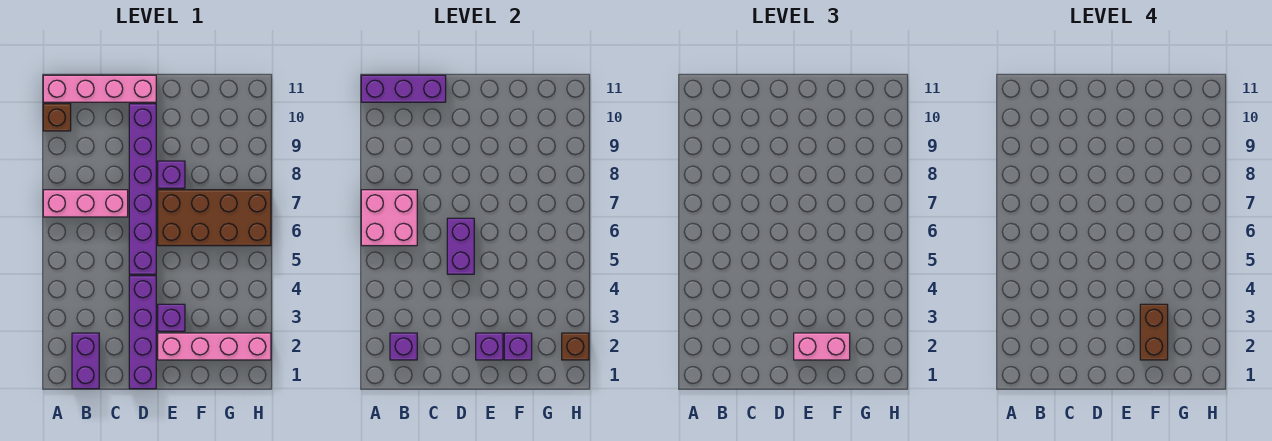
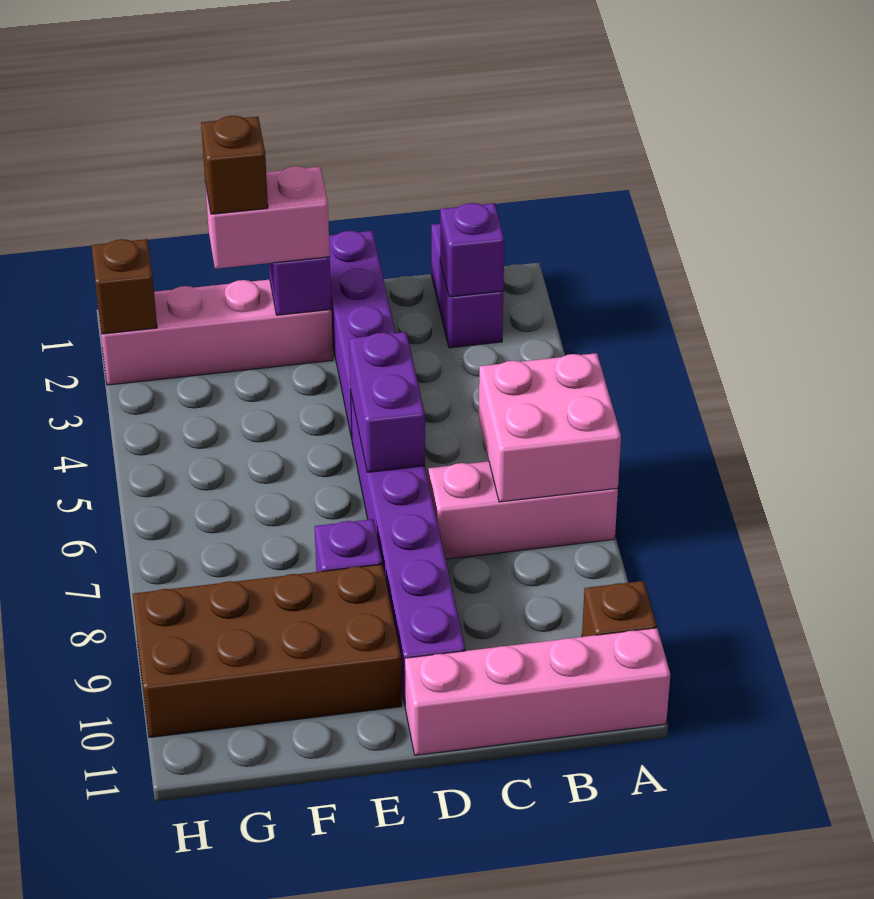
purple 1x3 brick [361,75,446,102] -> none
purple 1x1 brick [158,304,185,331] -> none
brown 2x4 brick [158,190,271,246] -> brown 2x4 brick moved to [133,564,402,737]
purple 1x1 brick [504,333,532,360] -> none
brown 1x2 brick [1140,304,1168,360] -> brown 1x1 brick [201,116,268,214]

